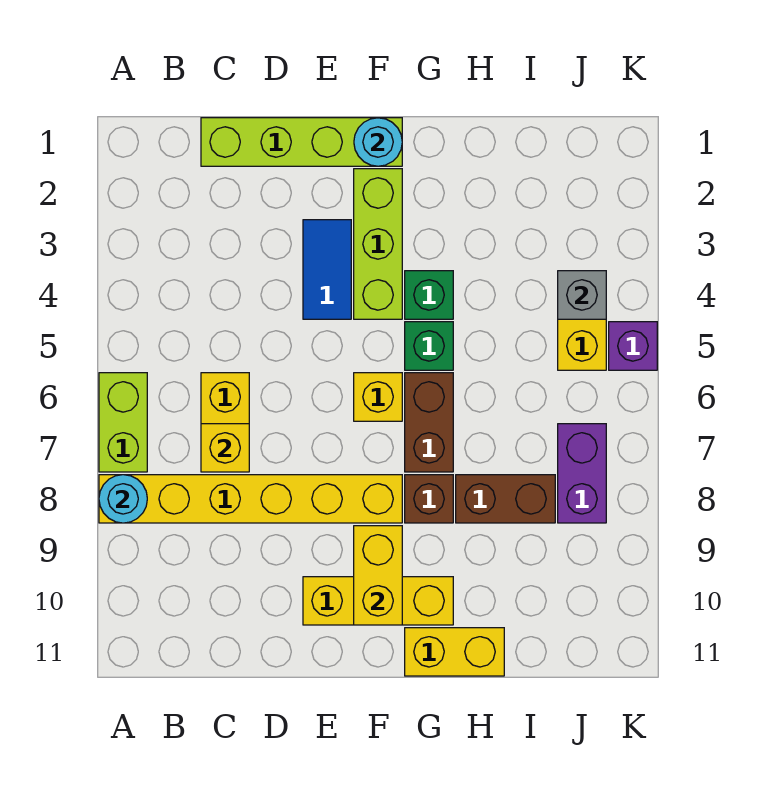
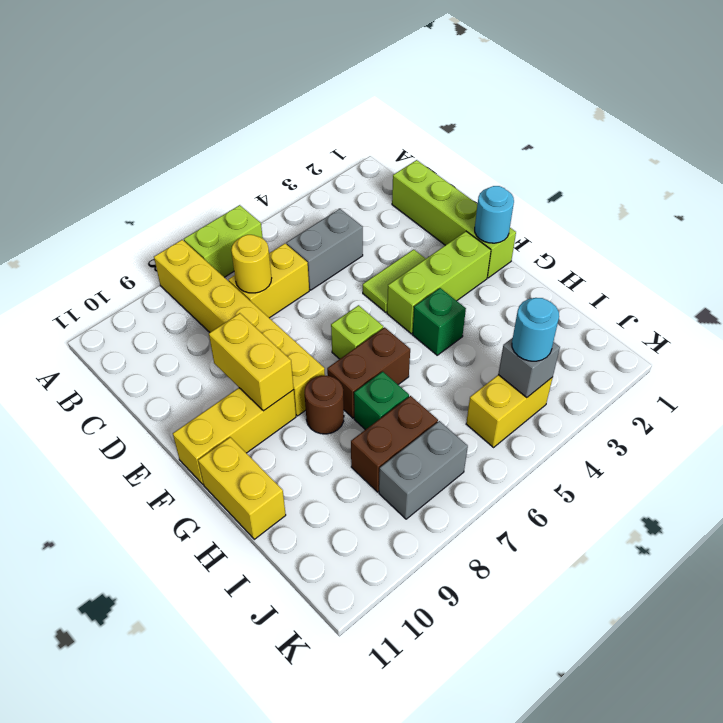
cyan 1x1 round brick [99,475,147,523] -> cyan 1x1 round brick moved to [512,298,559,361]
none -> grey 1x2 brick [287,209,363,290]
yellow 1x1 brick [201,424,249,472] -> yellow 1x1 round brick [231,235,272,293]
blue 1x2 tile [303,220,351,319] -> lime 1x2 tile [363,249,426,312]
yellow 1x3 brick [303,577,453,625] -> yellow 1x3 brick turned to [173,388,296,484]
yellow 1x1 brick [354,373,402,421] -> lime 1x1 brick [331,305,383,359]
yellow 1x2 brick [354,526,402,625] -> yellow 1x2 brick turned to [209,313,294,411]
green 1x1 brick [405,322,453,370] -> green 1x1 brick moved to [354,372,409,430]
brown 1x1 brick [405,475,453,523] -> brown 1x1 round brick [305,376,344,434]
brown 1x2 brick [456,475,555,523] -> brown 1x2 brick turned to [351,396,438,492]
purple 1x2 brick [558,424,606,523] -> grey 1x2 brick [379,421,468,519]
purple 1x1 brick [609,322,657,370] -> none

